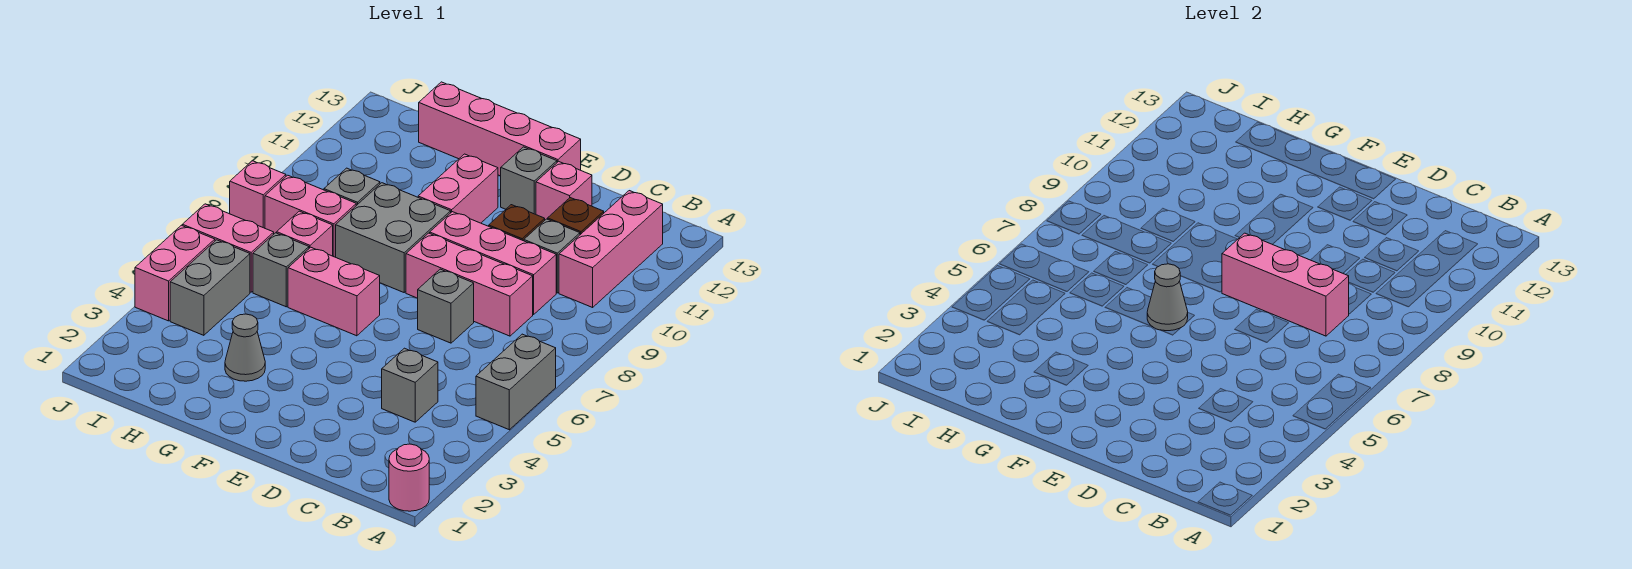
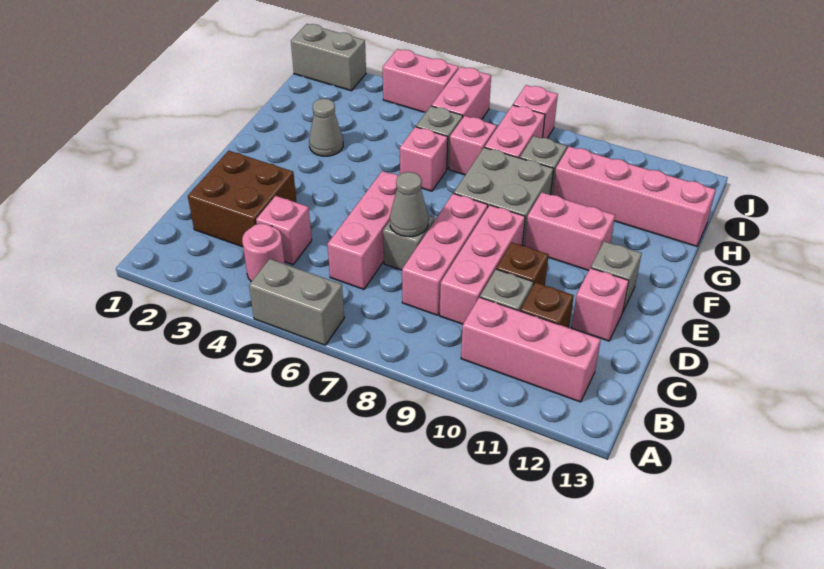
pink 1x1 round brick [389,444,429,511] -> pink 1x1 round brick moved to [242,224,285,282]
none -> brown 2x2 brick [188,151,297,247]
grey 1x1 brick [382,348,438,422] -> pink 1x1 brick [256,196,312,264]
pink 1x3 brick [1222,233,1349,336] -> pink 1x3 brick moved to [328,171,398,289]
pink 1x4 brick [419,82,581,176] -> pink 1x4 brick turned to [553,146,716,246]
pink 1x2 brick [288,247,380,336] -> pink 1x1 brick [400,127,448,191]
grey 1x1 cone [1147,264,1188,331] -> grey 1x1 cone moved to [390,172,428,237]
grey 1x2 brick [170,240,250,335] -> grey 1x2 brick moved to [291,24,366,91]

